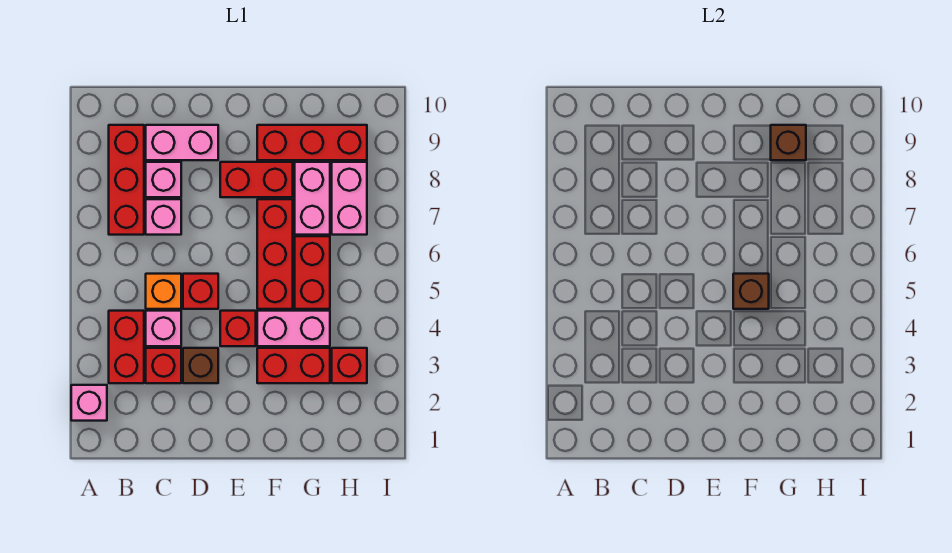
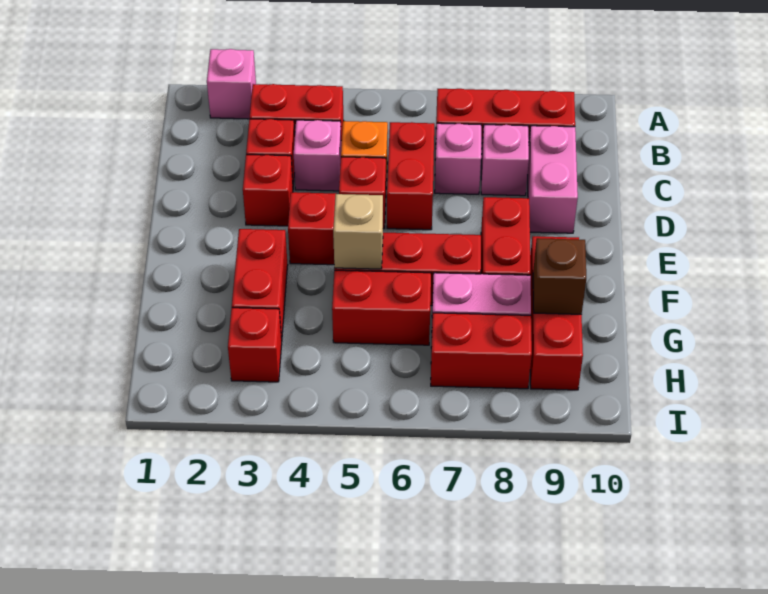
none -> red 1x2 brick [387,122,434,230]
brown 1x1 brick [183,348,218,383] -> red 1x1 brick [243,154,293,226]
pink 1x2 brick [257,311,330,346] -> none
brown 1x1 brick [733,274,769,309] -> tan 1x1 brick [333,194,383,269]
pink 1x2 brick [332,162,367,235] -> red 1x2 brick [431,313,532,389]

